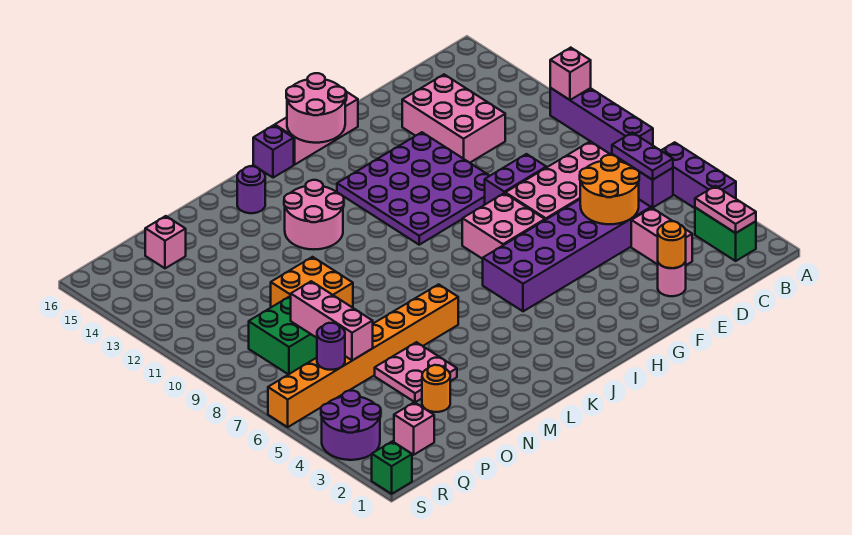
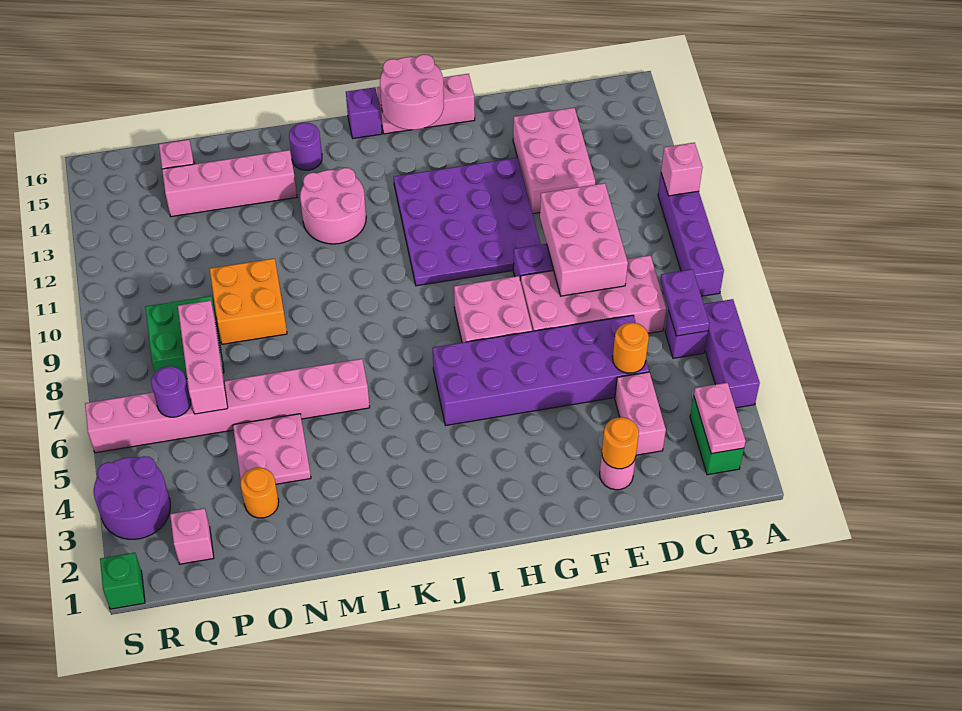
orange 2x2 round brick [580,155,639,224] -> orange 1x1 round brick [613,323,649,373]
none -> pink 2x3 brick [540,183,628,296]
orange 1x8 brick [268,284,458,427] -> pink 1x8 brick [85,359,370,453]
none -> pink 1x4 brick [162,150,297,217]

